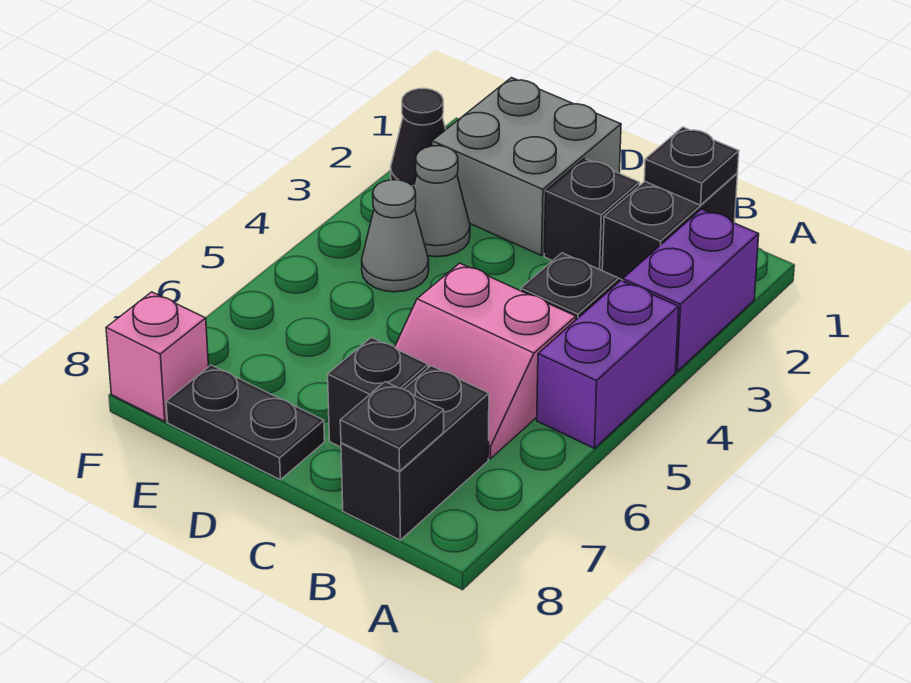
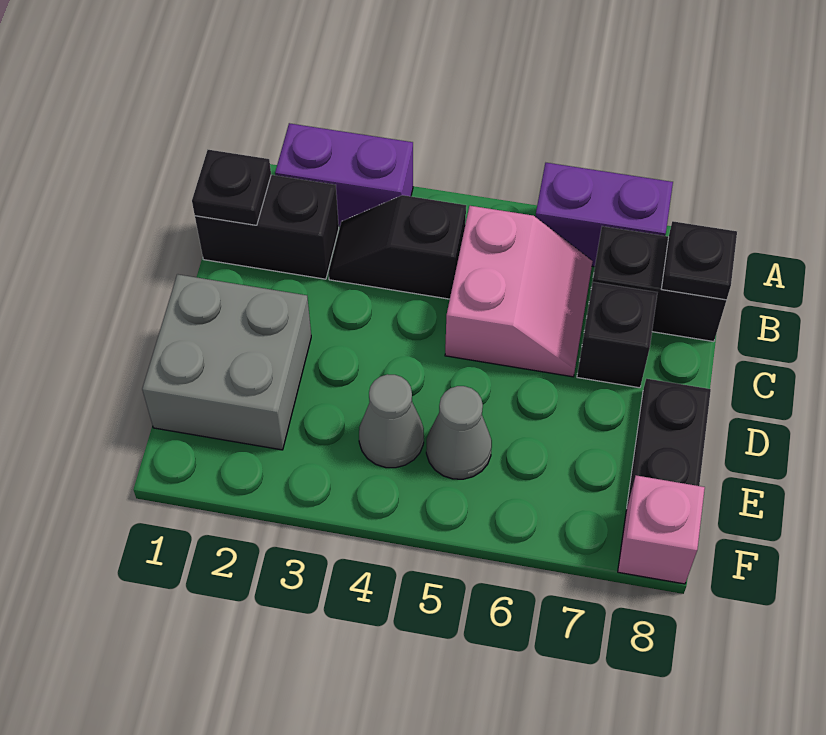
purple 1x2 brick [537,281,679,448] -> purple 1x2 brick moved to [535,163,673,267]
black 1x1 brick [544,158,640,270] -> none
grey 1x1 cone [414,146,470,257] -> grey 1x1 cone moved to [426,386,492,479]
black 1x1 cone [391,89,446,187] -> none

